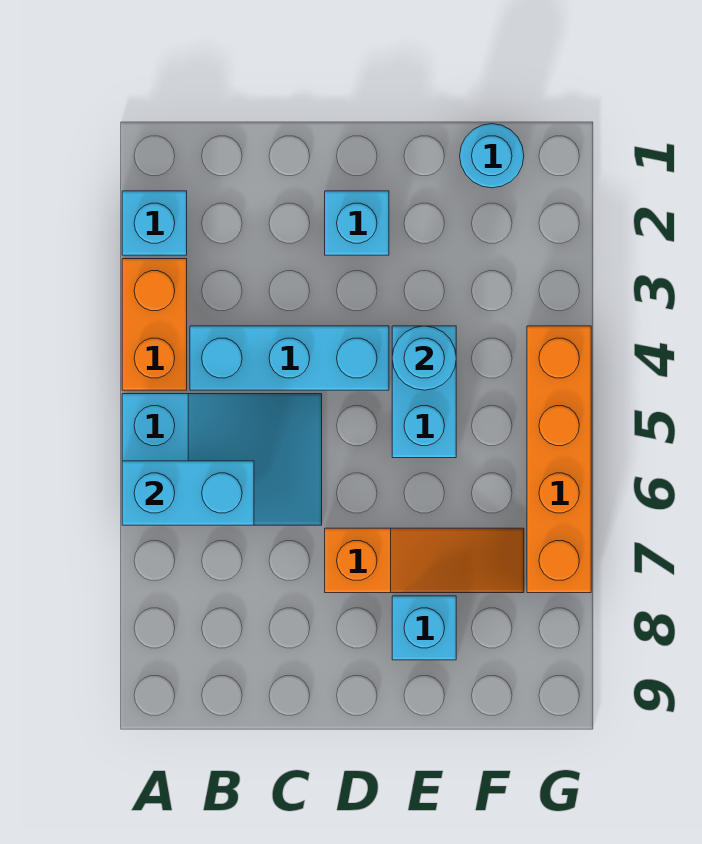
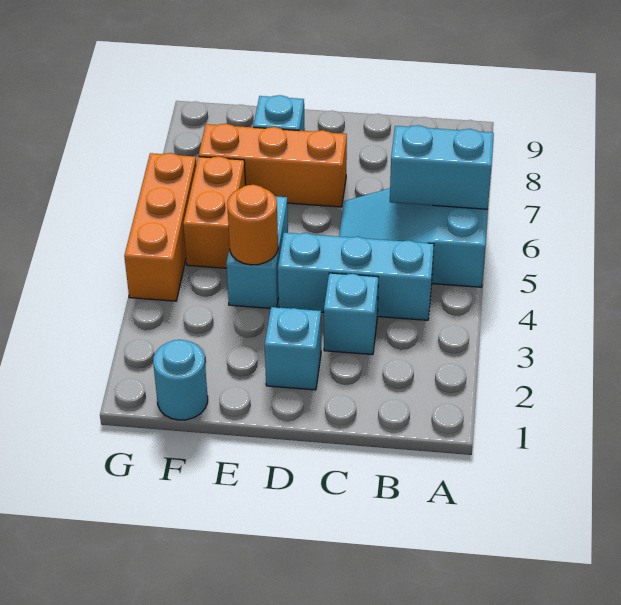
cyan 1x1 brick [122,191,187,255] -> cyan 1x1 brick moved to [324,273,378,355]
orange 1x2 brick [122,259,187,390] -> orange 1x2 brick moved to [183,156,246,268]
orange 1x3 slope [325,528,524,593] -> orange 1x3 brick [199,124,347,207]
cyan 1x1 round brick [392,326,456,390] -> orange 1x1 round brick [227,185,278,265]
orange 1x4 brick [527,326,591,593] -> orange 1x3 brick [124,153,196,301]

